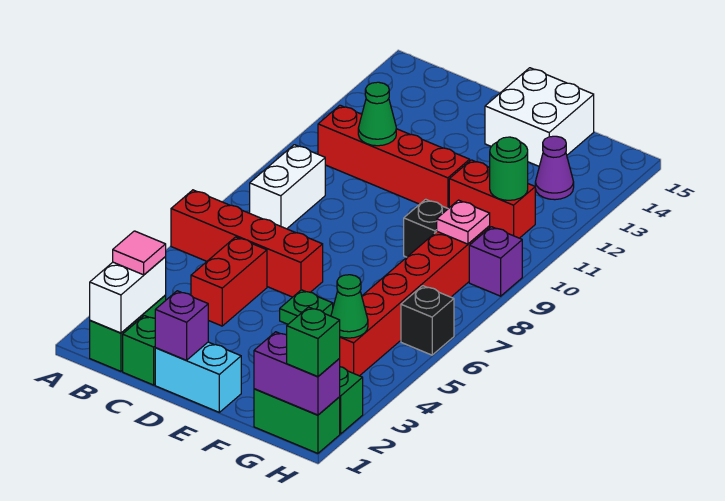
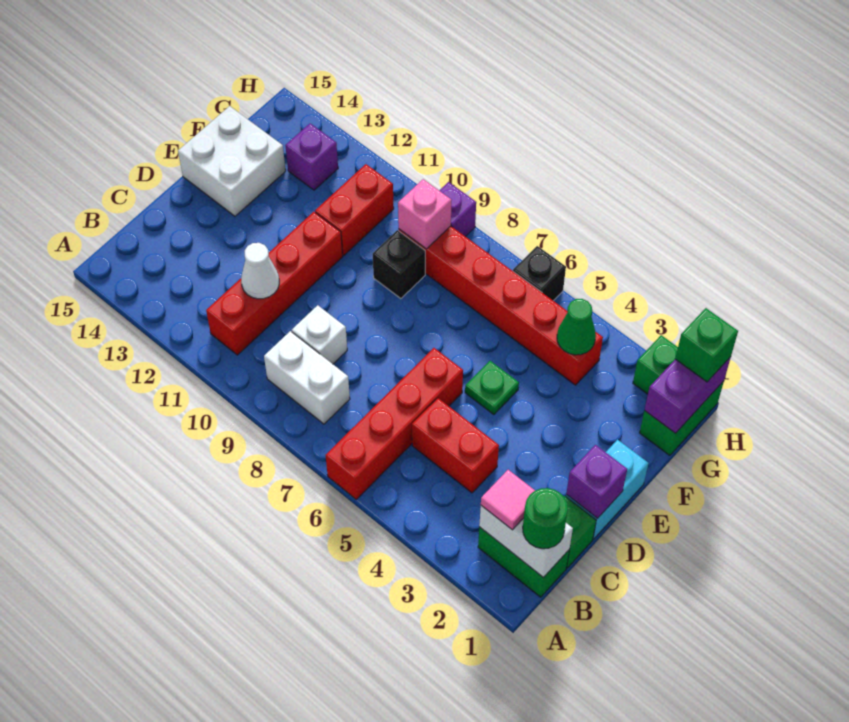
none -> white 1x1 brick [292,305,347,364]
green 1x1 cone [358,82,396,146] -> white 1x1 cone [241,243,279,299]
pink 1x1 plate [437,200,490,244] -> pink 1x1 brick [398,179,451,249]
green 1x1 round brick [490,137,528,200] -> green 1x1 round brick moved to [523,488,568,549]
purple 1x1 cone [535,136,574,200] -> purple 1x1 brick [285,123,338,190]

